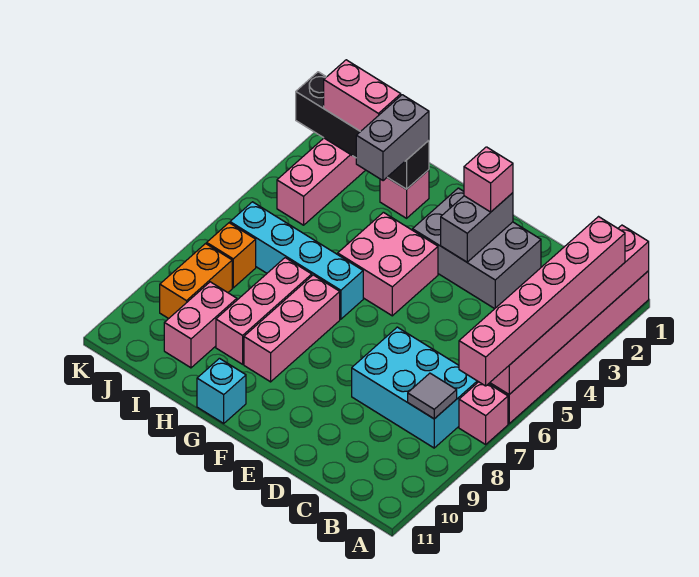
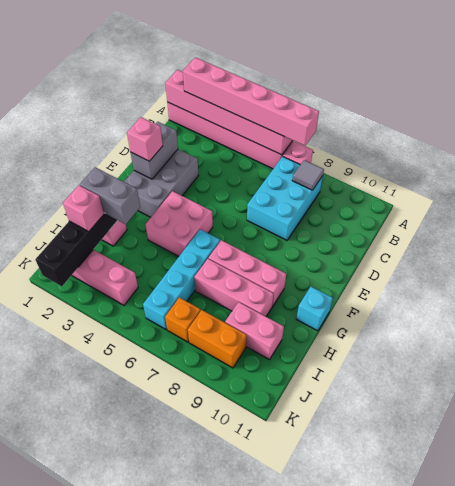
grey 1x2 brick [441,193,513,262] -> grey 1x2 brick turned to [130,122,178,179]
pink 1x2 brick [324,60,401,131] -> pink 1x1 brick [63,185,104,231]

